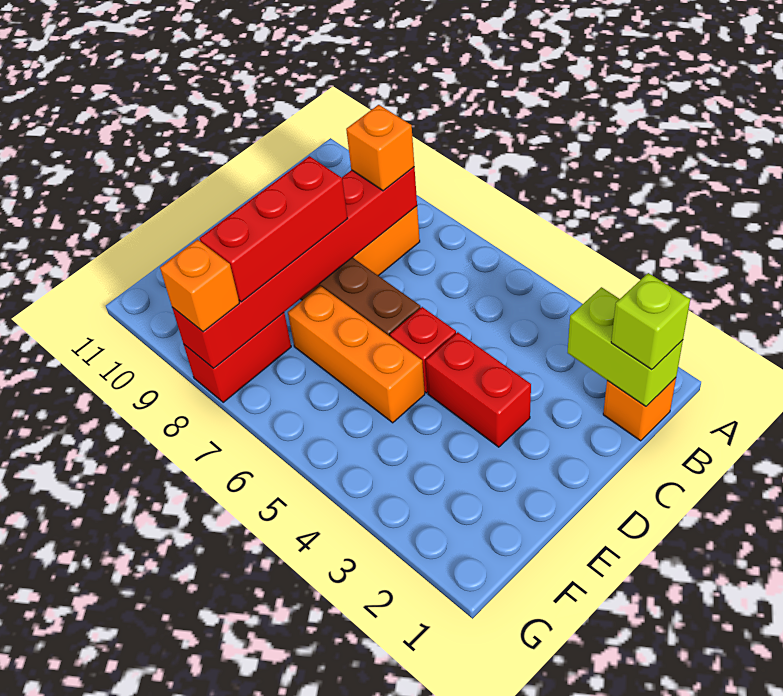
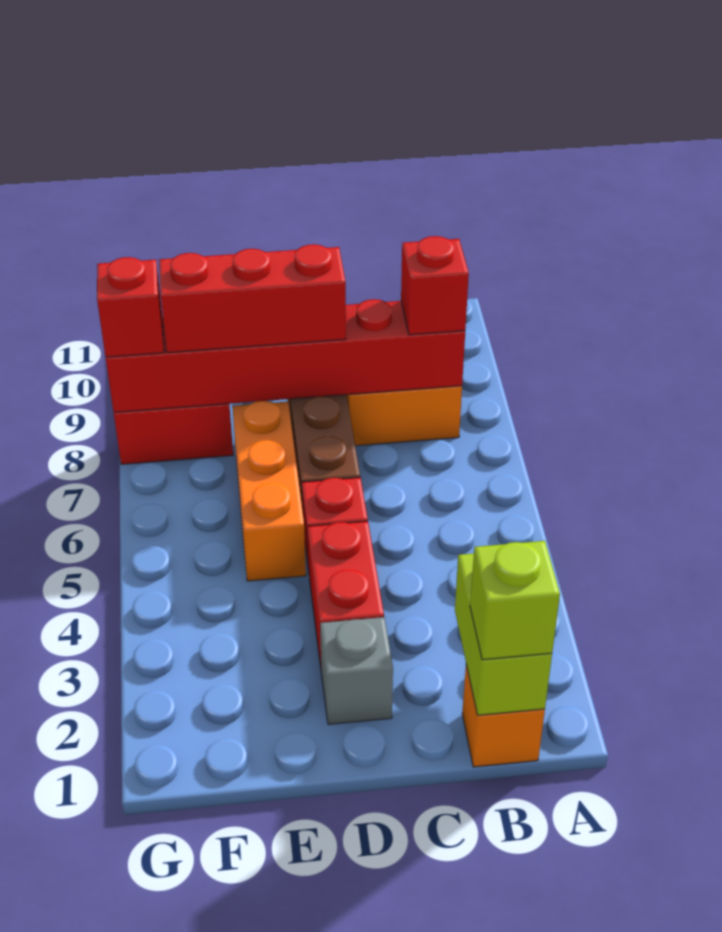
orange 1x1 brick [346,105,414,191] -> red 1x1 brick [401,236,469,335]
none -> grey 1x1 brick [320,617,393,724]
orange 1x1 brick [160,239,239,332] -> red 1x1 brick [97,257,164,357]

